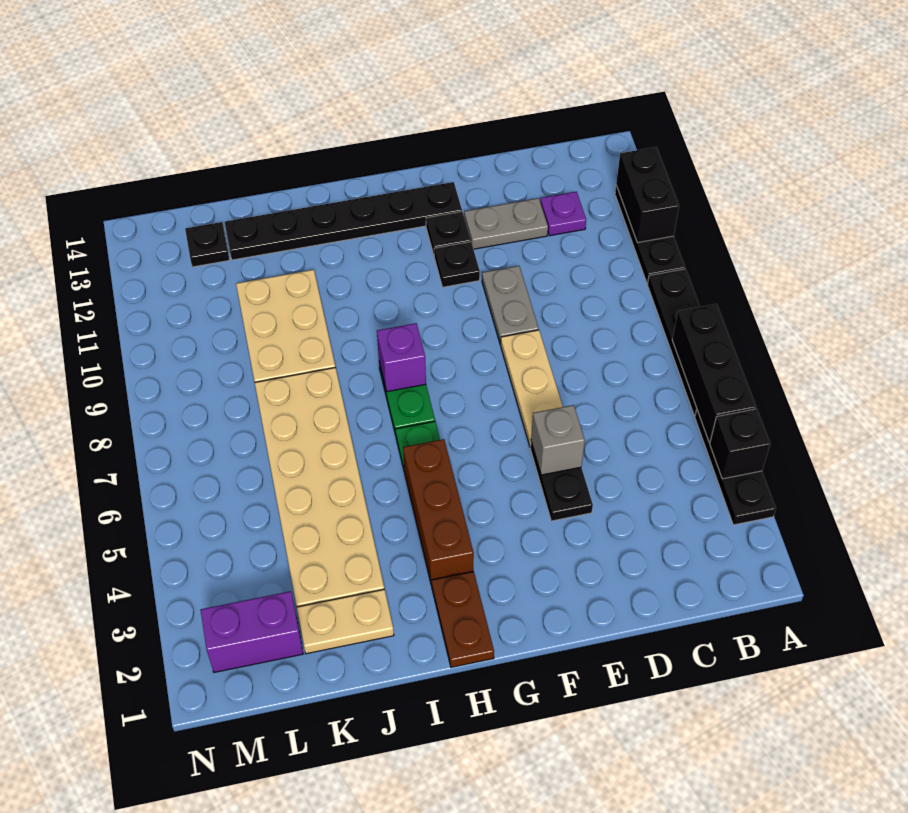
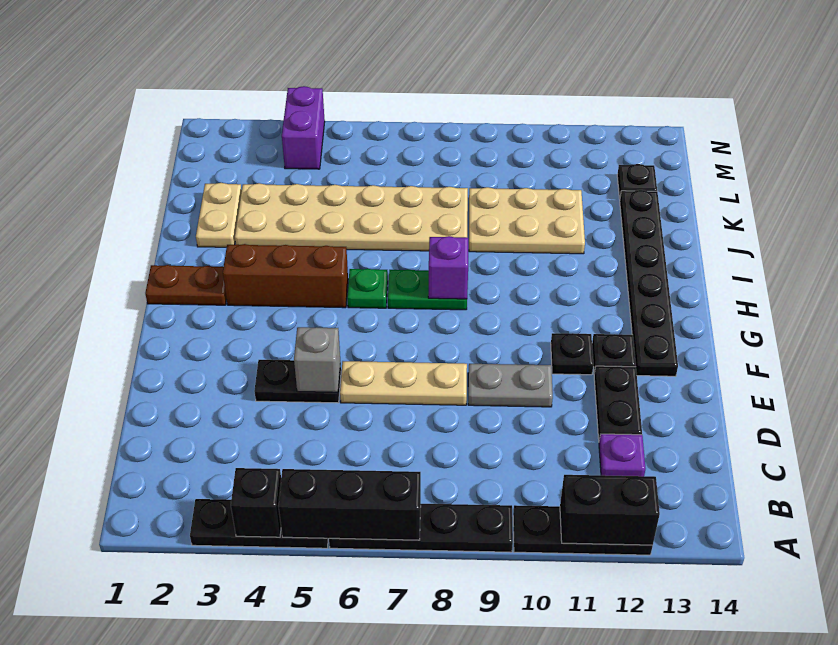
grey 1x2 plate [464,198,548,249] -> black 1x2 plate [594,366,642,440]
purple 1x2 brick [201,591,303,672] -> purple 1x2 brick moved to [282,86,325,169]

